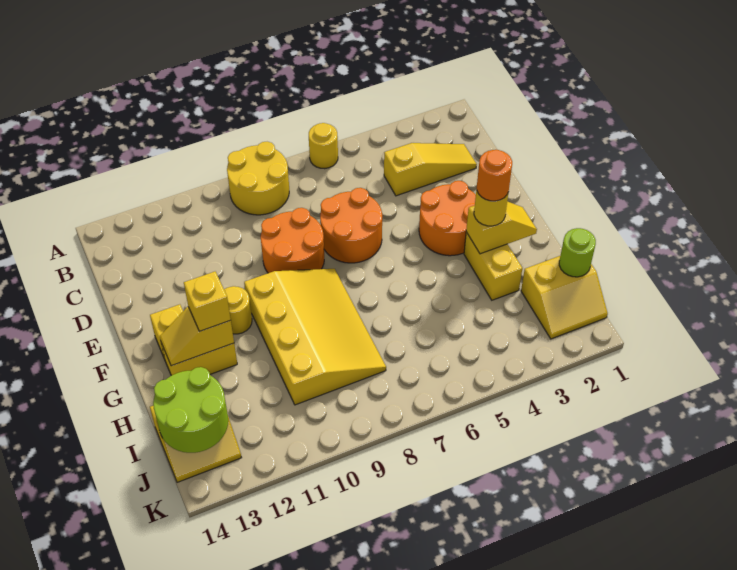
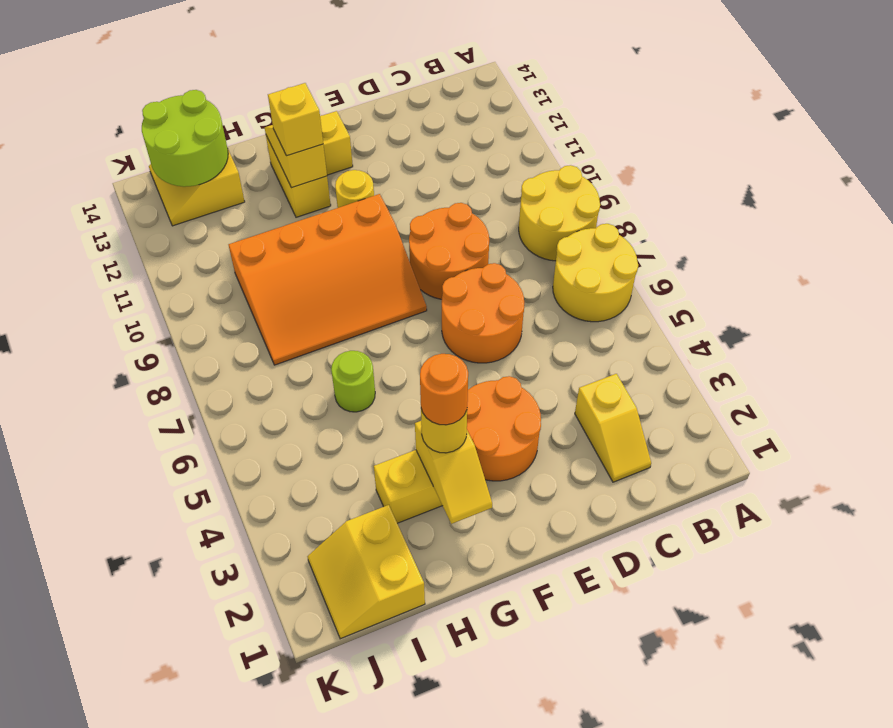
yellow 1x1 round brick [309,123,338,169] -> yellow 2x2 round brick [553,224,638,322]
yellow 1x3 slope [384,143,477,196] -> yellow 1x2 slope [575,374,651,482]
yellow 3x4 slope [244,269,386,405] -> orange 3x4 slope [229,194,427,365]
lime 1x1 round brick [559,228,596,277] -> lime 1x1 round brick moved to [331,351,375,412]

